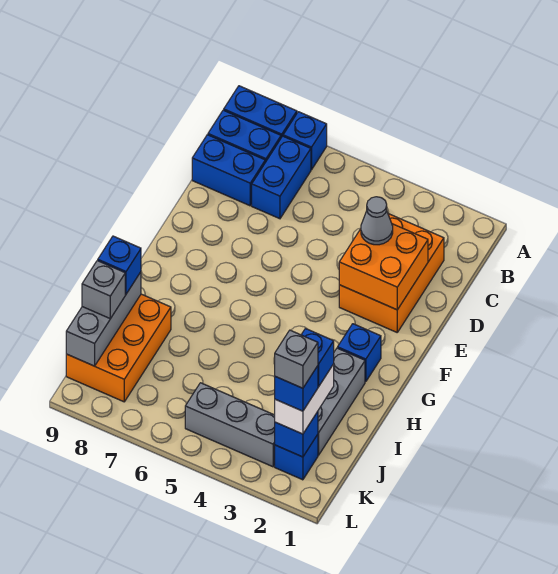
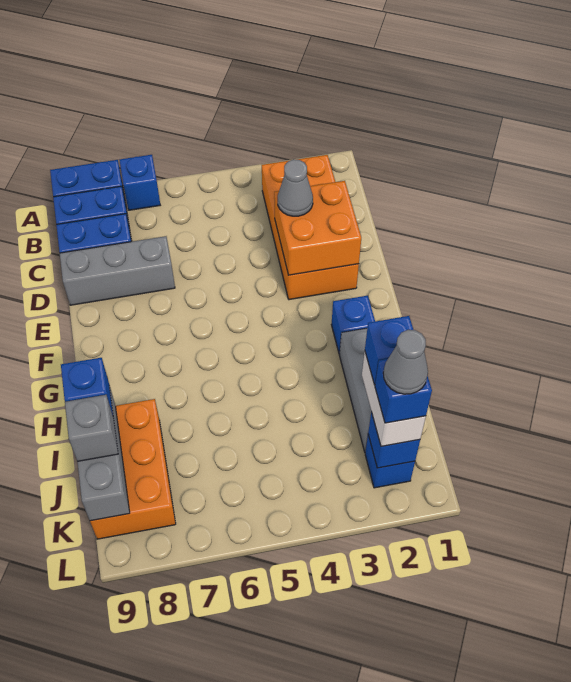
blue 1x2 brick [252,136,311,219] -> none
orange 2x3 brick [339,213,444,332] -> orange 2x4 brick [262,155,359,300]
grey 1x1 brick [275,330,318,388] -> grey 1x1 cone [383,330,428,394]
grey 1x3 brick [185,383,275,467] -> grey 1x3 brick moved to [60,236,175,305]

